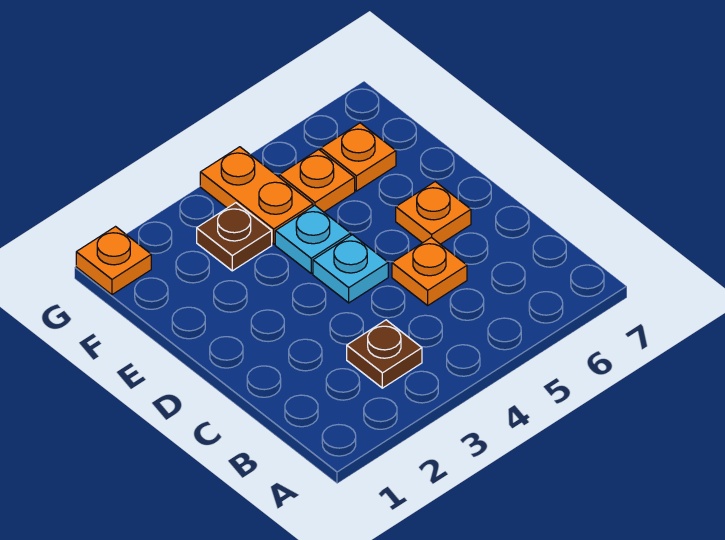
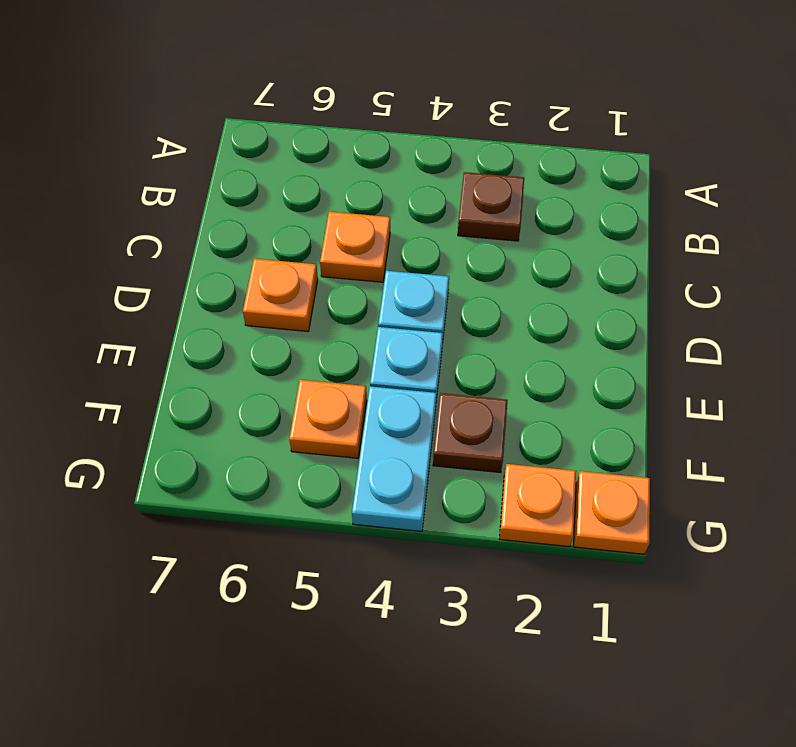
orange 1x2 plate [200,147,313,244] -> cyan 1x2 plate [352,386,437,531]
orange 1x1 plate [321,123,396,191] -> orange 1x1 plate moved to [500,464,576,547]

